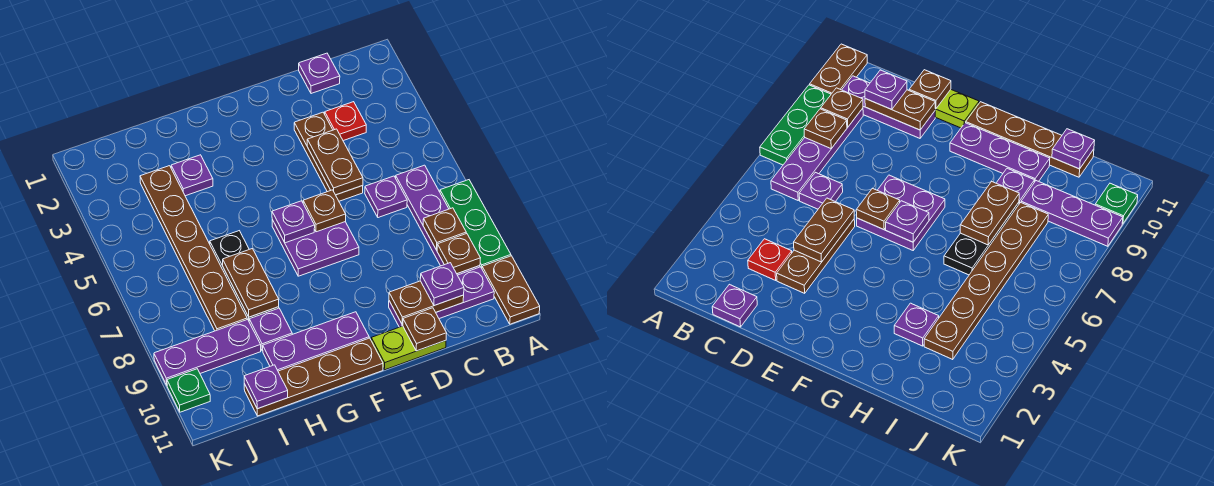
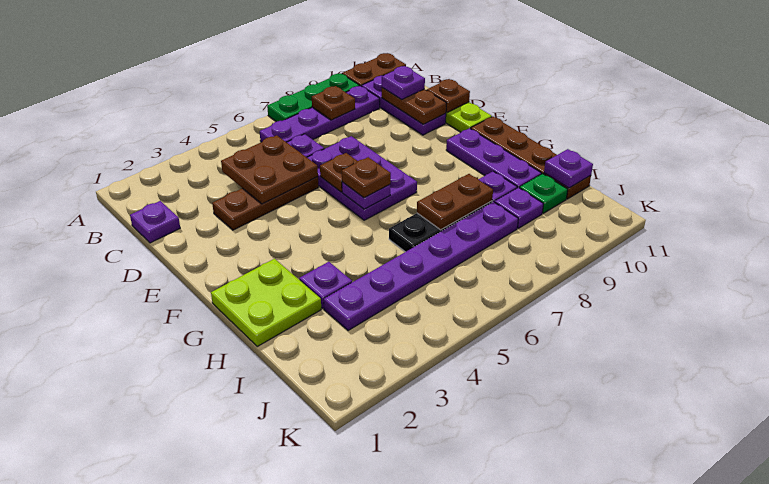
brown 1x1 plate [437,233,480,274] -> brown 1x1 plate moved to [342,157,391,198]
red 1x1 plate [325,102,366,141] -> none
brown 1x2 plate [307,129,363,195] -> brown 2x2 plate [221,135,318,204]
purple 2x2 plate [272,220,359,276] -> purple 2x3 plate [307,136,417,220]
none -> lime 2x2 plate [211,259,321,346]
brown 1x6 plate [140,166,247,331] -> purple 1x6 plate [324,202,518,331]
purple 1x3 plate [154,319,261,385] -> purple 1x1 plate [495,187,543,228]
green 1x1 plate [167,369,210,412] -> green 1x1 plate moved to [520,174,568,213]

